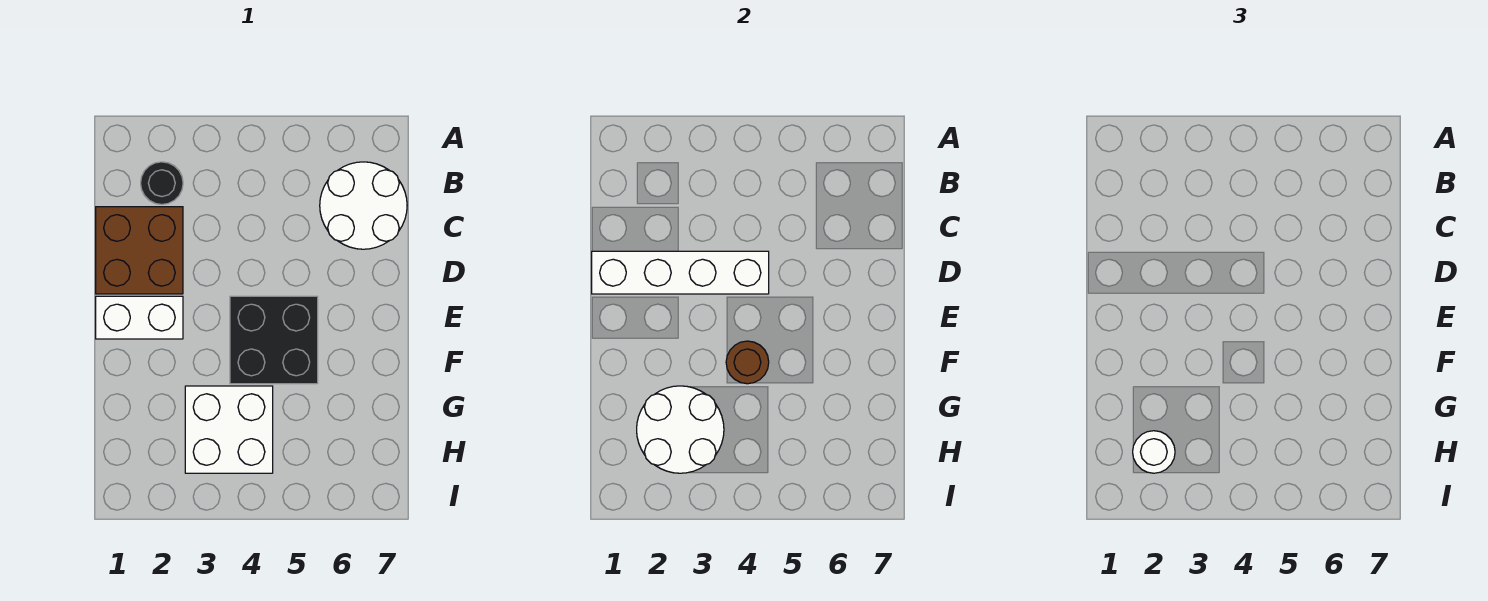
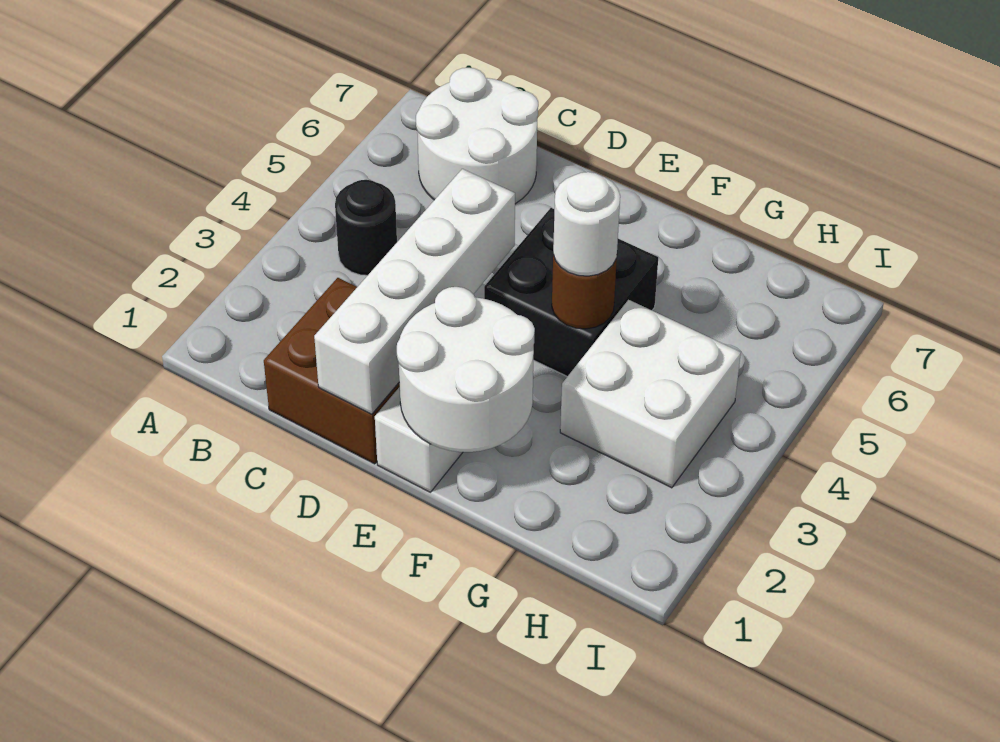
black 1x1 round brick [141,162,183,204] -> black 1x1 round brick moved to [335,180,397,275]
white 2x2 round brick [637,386,724,473] -> white 2x2 round brick moved to [397,287,535,452]
white 1x1 round brick [1133,431,1175,473] -> white 1x1 round brick moved to [553,172,620,276]

